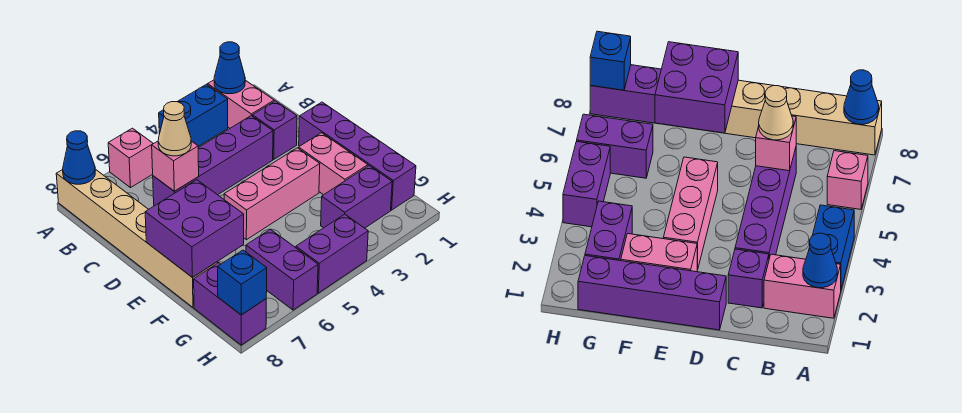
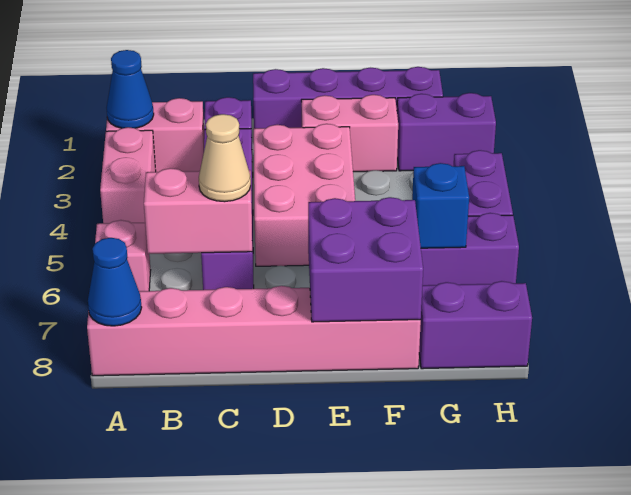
blue 1x2 brick [159,84,228,146] -> pink 1x2 brick [100,127,156,223]
tan 1x6 brick [56,169,218,307] -> pink 1x6 brick [87,286,421,376]
pink 1x1 brick [152,141,199,191] -> pink 1x2 brick [144,168,252,254]
pink 1x3 brick [224,148,320,240] -> pink 2x3 brick [254,124,355,266]
purple 1x2 brick [321,166,392,228] -> purple 1x2 brick turned to [397,93,496,171]
blue 1x1 brick [218,250,267,315] -> blue 1x1 brick moved to [412,163,469,248]

